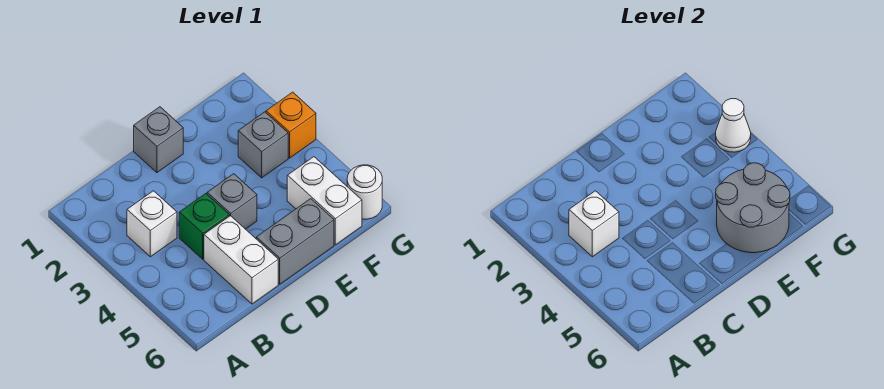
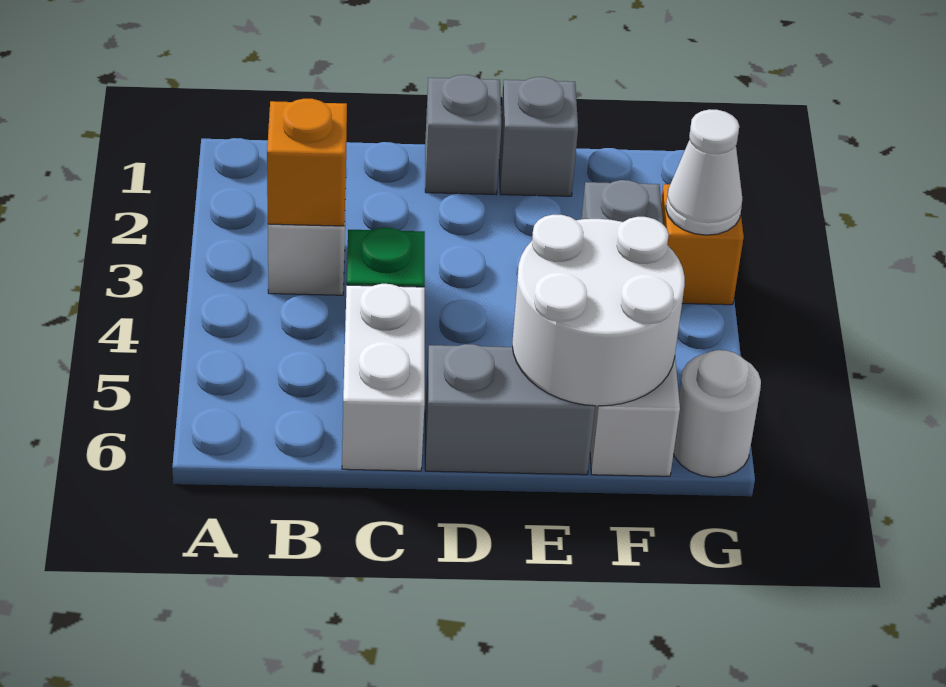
white 1x1 brick [569,191,619,257] -> orange 1x1 brick [267,99,347,226]
grey 1x1 brick [207,174,257,229] -> grey 1x1 brick moved to [499,77,578,196]
grey 2x2 round brick [716,163,790,253] -> white 2x2 round brick [512,214,685,406]

